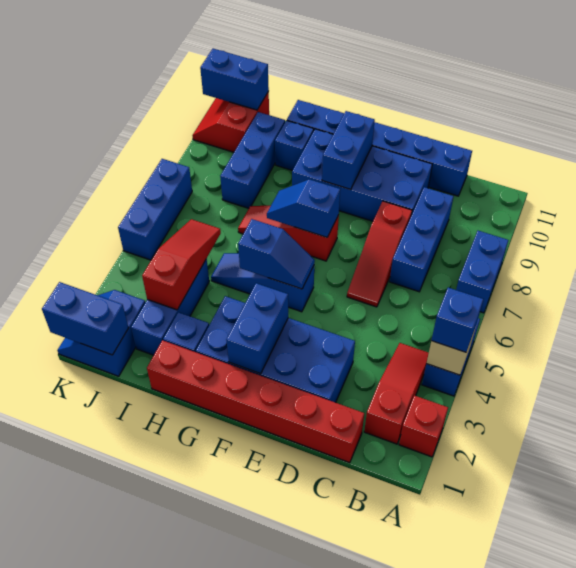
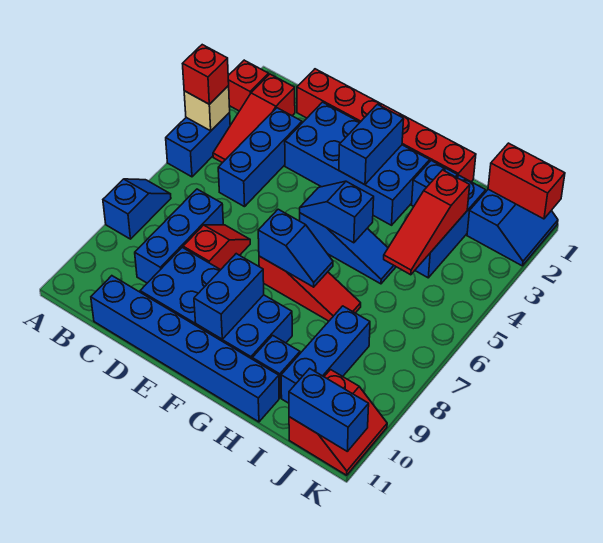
blue 1x1 brick [431,288,483,352] -> red 1x1 brick [182,45,229,104]
blue 1x2 brick [456,231,508,313] -> blue 1x2 slope [103,179,171,239]
red 1x3 slope [347,201,412,307] -> red 1x2 slope [183,225,250,270]
blue 1x2 brick [42,282,129,355] -> red 1x2 brick [488,143,565,219]
blue 1x3 brick [118,159,192,260] -> blue 1x3 brick moved to [218,108,302,207]

